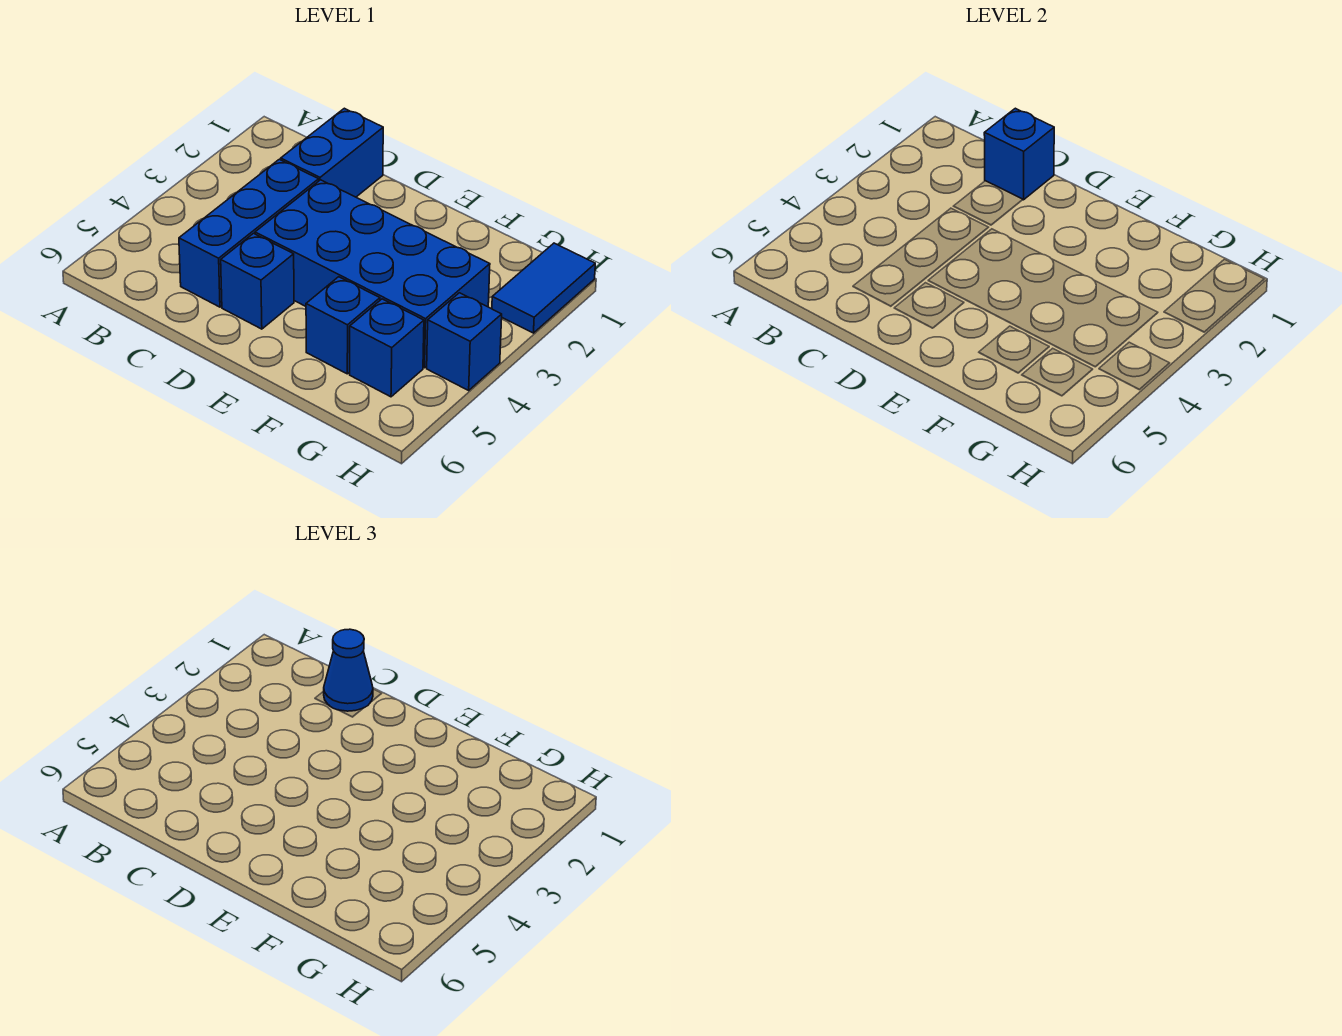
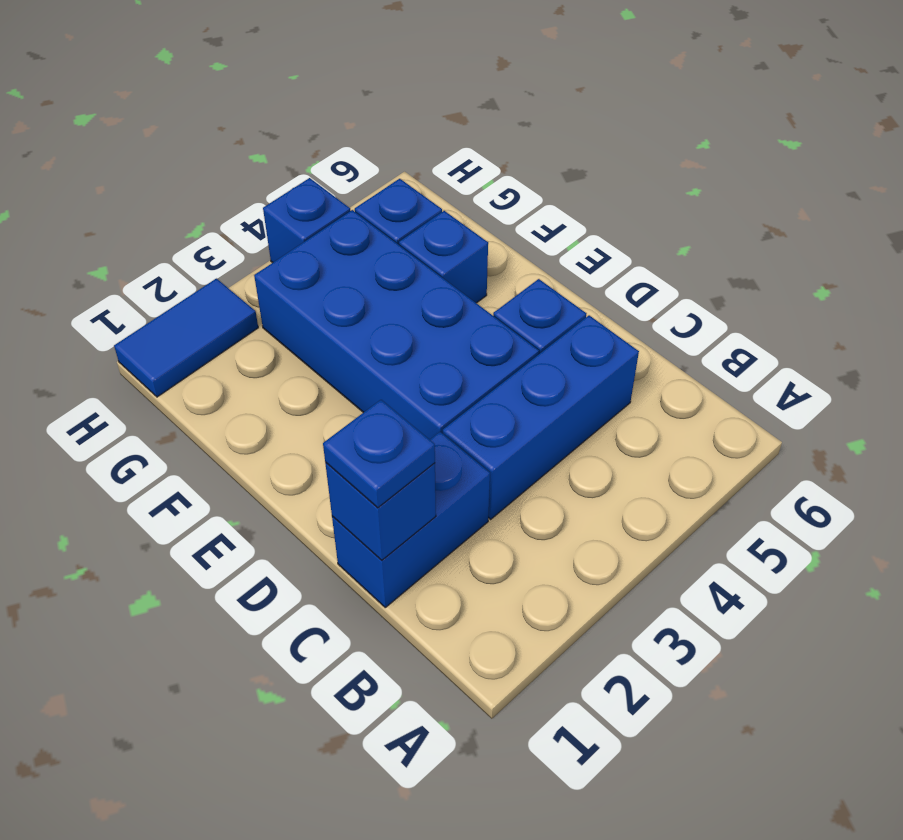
blue 1x1 cone [324,629,373,711] -> blue 1x1 plate [323,400,435,508]

